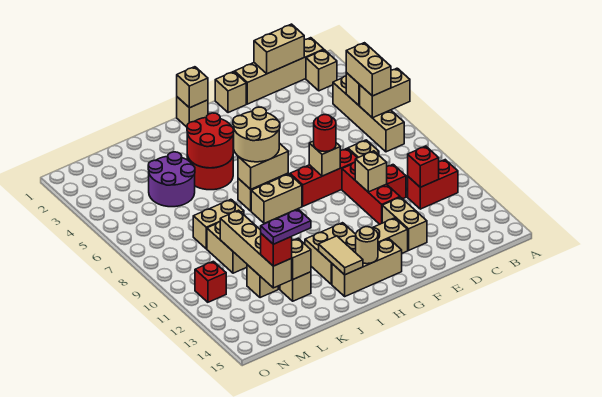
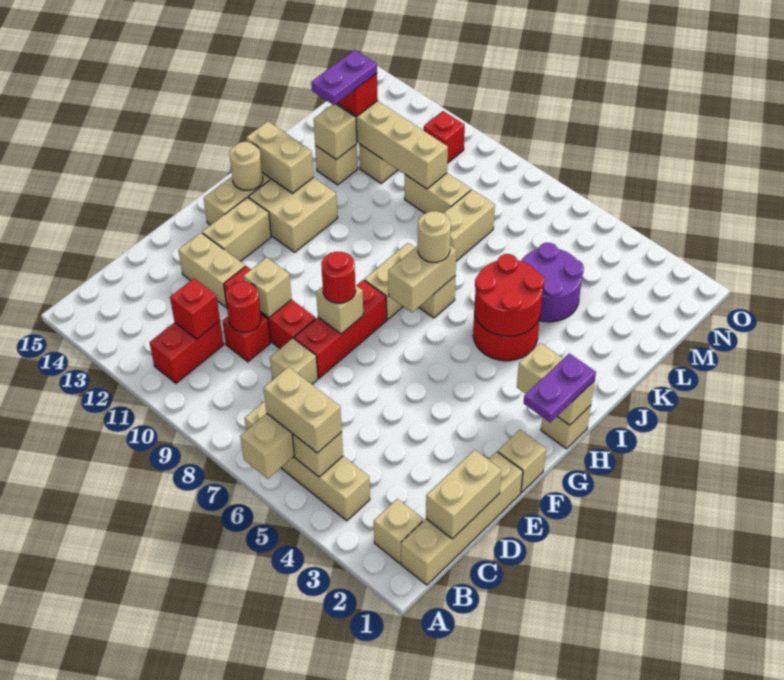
none -> red 1x1 round brick [226,282,261,332]
none -> purple 1x2 plate [524,353,596,422]
tan 1x1 brick [177,67,208,108] -> tan 1x2 brick [517,343,595,425]
tan 2x2 round brick [233,107,280,162] -> tan 1x1 round brick [418,211,451,262]
tan 1x2 tile [319,236,363,275] -> tan 1x2 brick [246,121,314,193]

